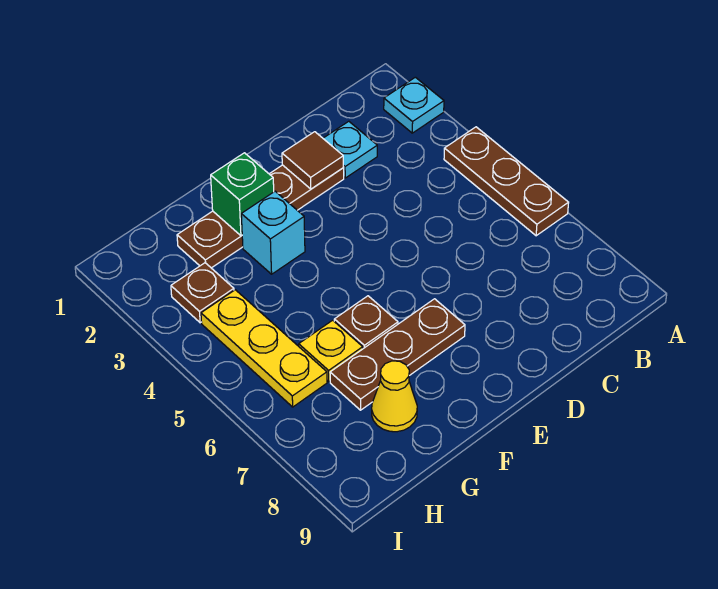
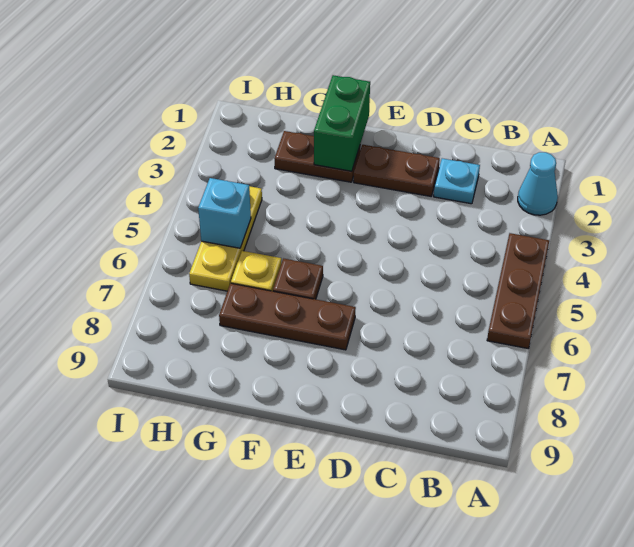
cyan 1x1 plate [384,77,444,133] -> cyan 1x1 cone [518,152,558,215]
brown 1x1 tile [282,132,343,189] -> none
green 1x1 brick [211,153,274,236] -> green 1x2 brick [314,75,370,171]
cyan 1x1 brick [241,191,305,274] -> cyan 1x1 brick moved to [198,178,251,248]
yellow 1x1 cone [372,361,417,432] -> none
brown 1x1 plate [171,263,234,323] -> none

